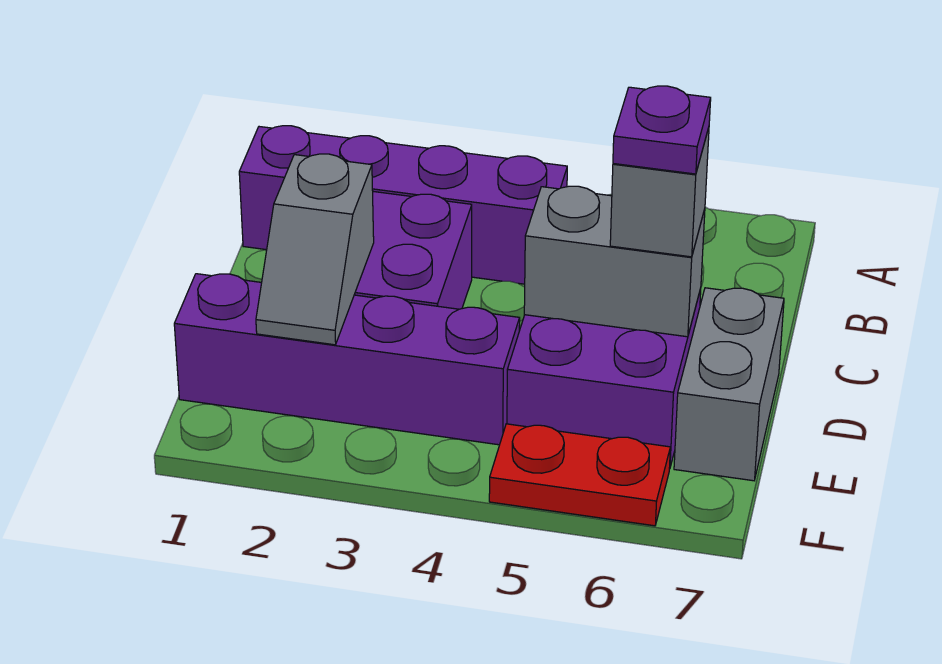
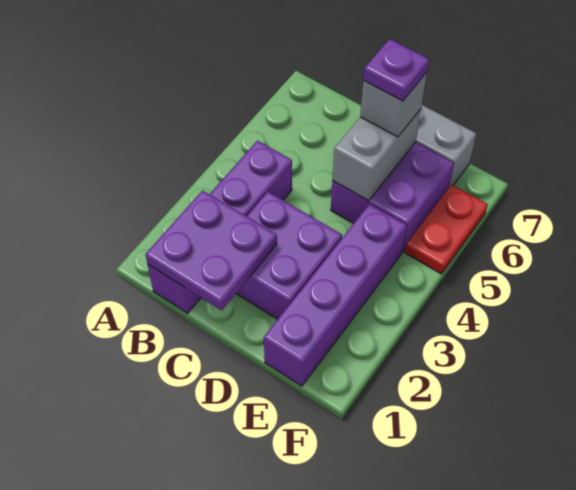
none -> purple 2x2 plate [145,191,277,310]
grey 1x2 slope [256,154,374,345] -> none

